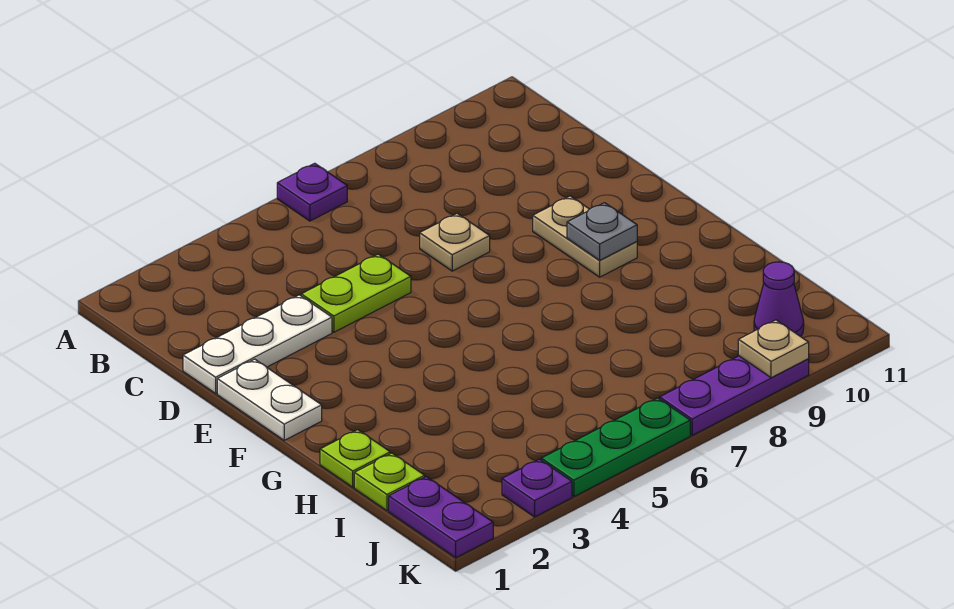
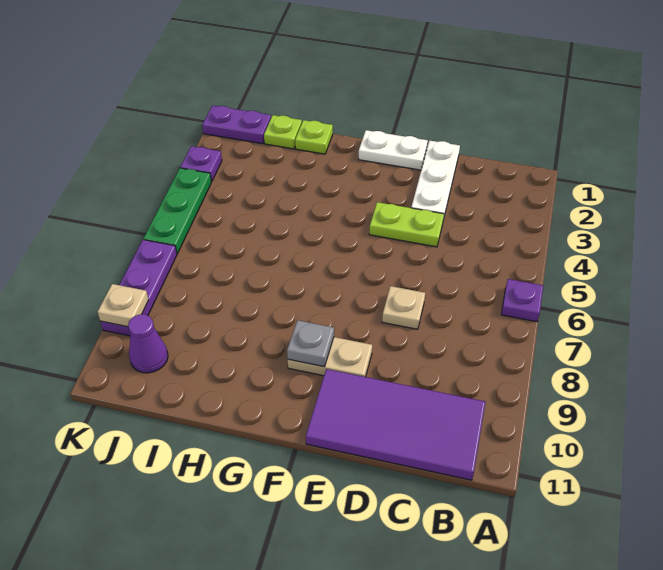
none -> purple 2x4 tile [306,369,485,480]
lime 1x2 plate [301,254,411,332] -> lime 1x2 plate turned to [369,202,444,247]

